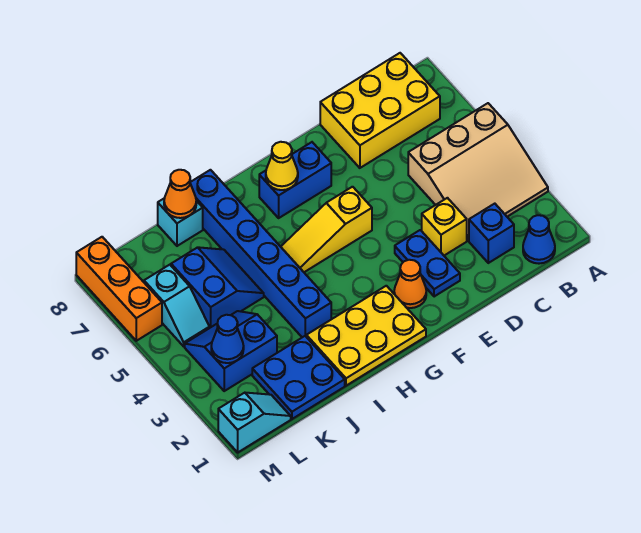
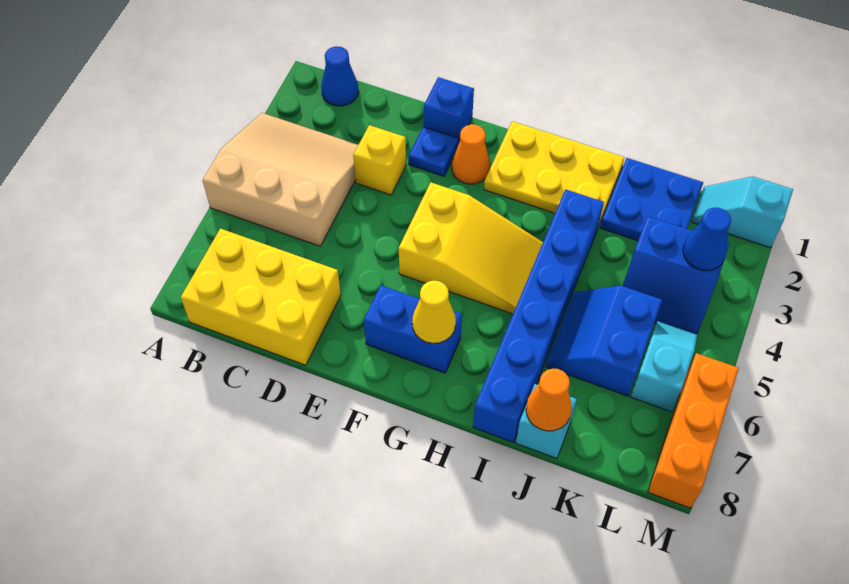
blue 1x1 brick [469,204,514,263] -> blue 1x1 brick moved to [424,77,474,145]
blue 1x2 plate [395,230,460,297] -> blue 1x1 plate [409,127,458,176]
yellow 1x3 slope [281,187,372,272] -> yellow 2x3 slope [399,182,543,314]

